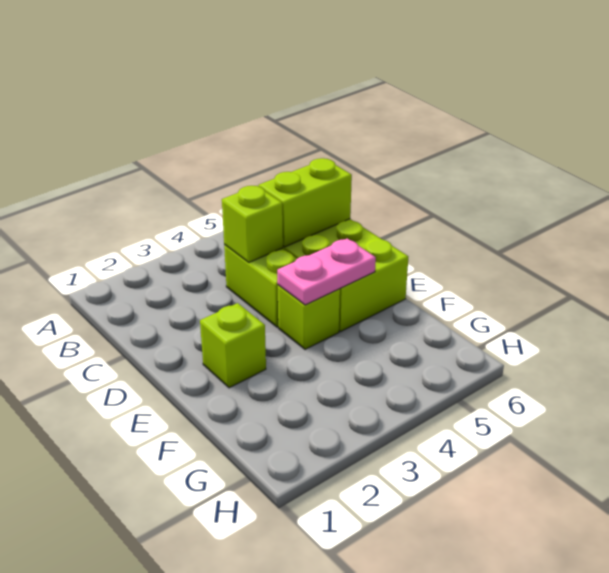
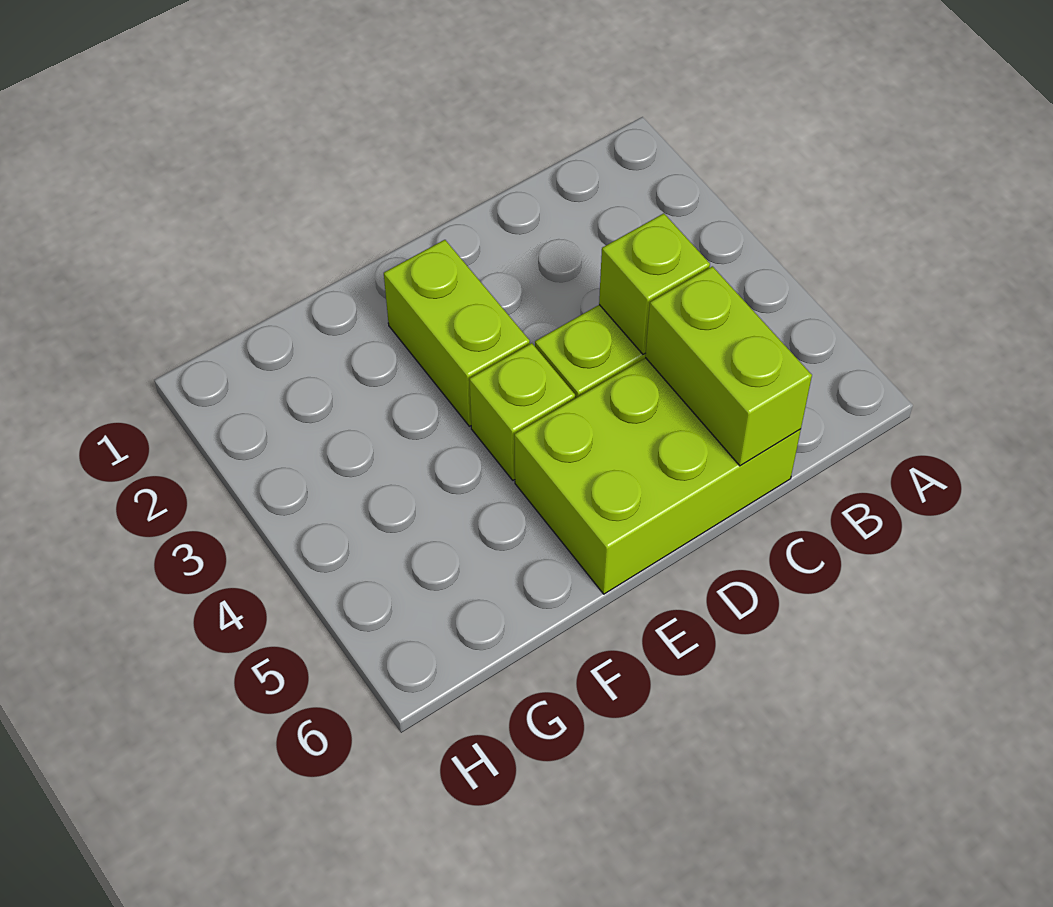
lime 1x1 brick [200,303,266,388] -> lime 1x2 brick [384,240,530,426]
pink 1x2 plate [277,238,376,305] -> none

